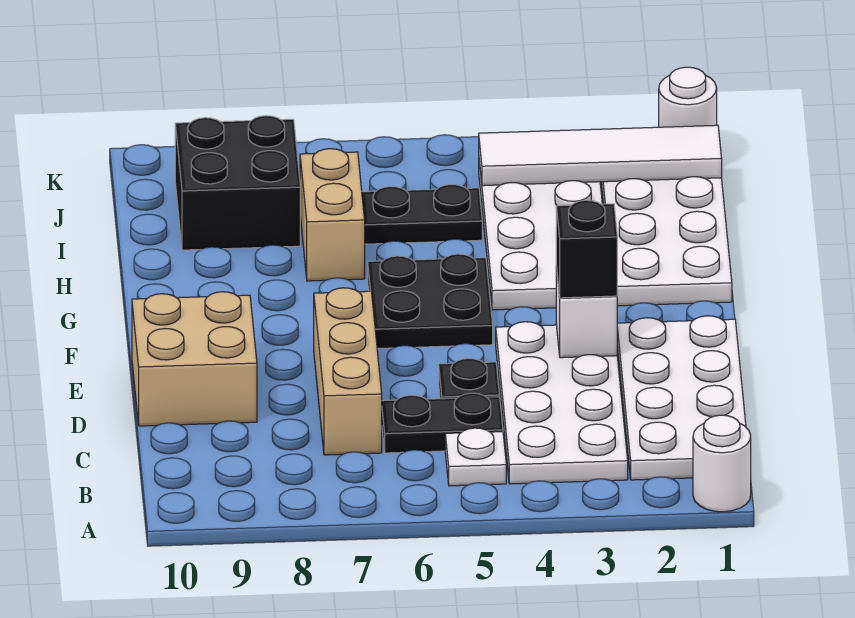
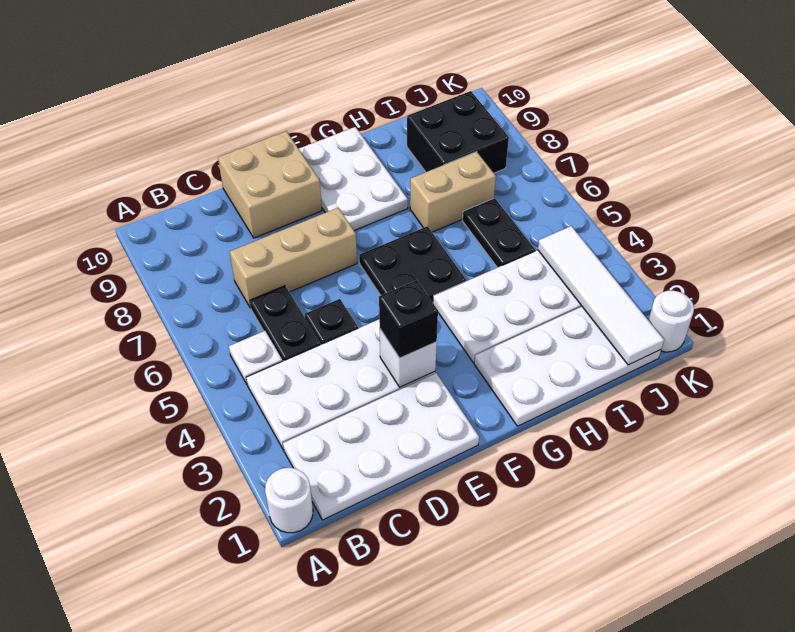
none -> white 2x3 plate [299,127,408,231]

